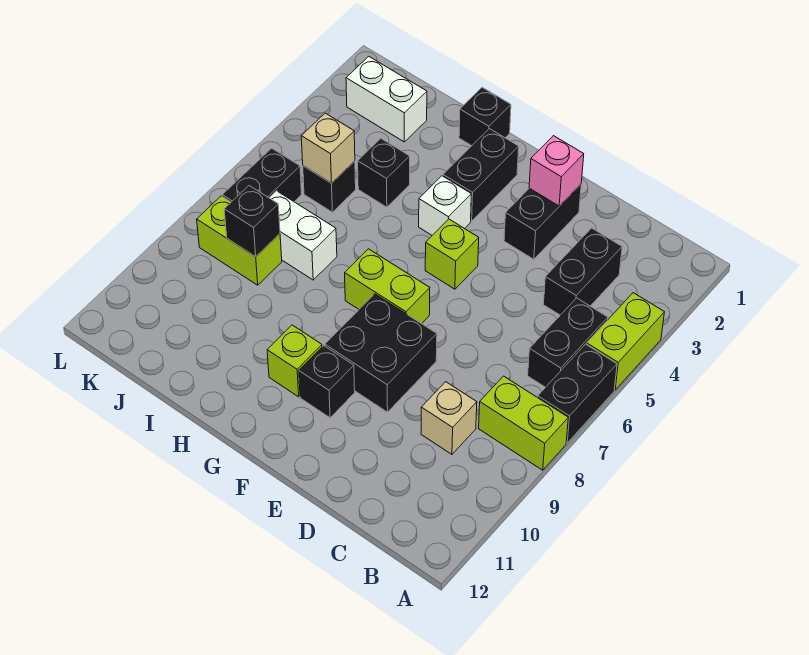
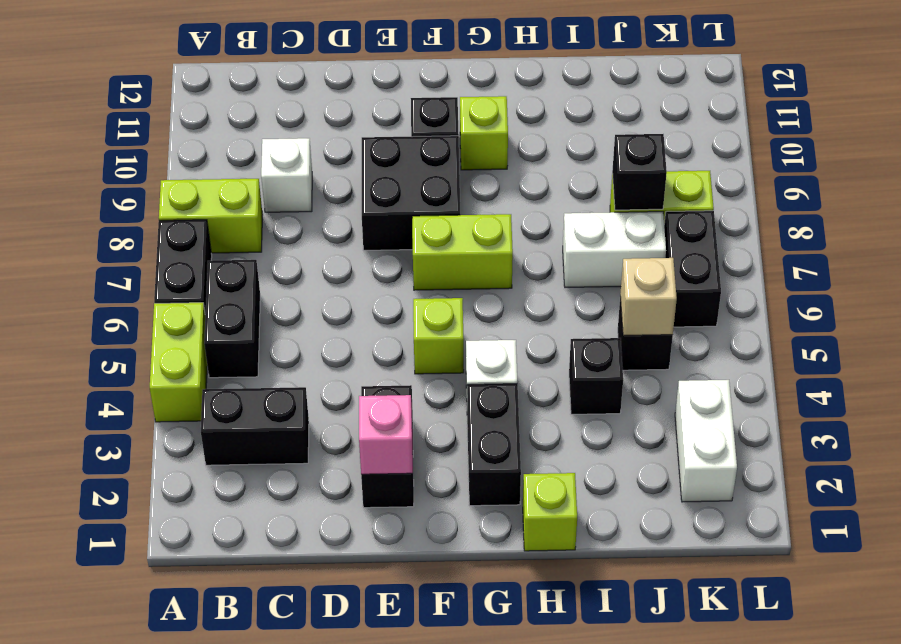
black 1x2 brick [543,228,622,315] -> black 1x2 brick turned to [201,387,309,465]
tan 1x1 brick [421,382,477,454] -> white 1x1 brick [261,138,312,212]
black 1x1 brick [459,87,511,146] -> lime 1x1 brick [523,473,577,551]
white 1x2 brick [346,57,427,142] -> white 1x2 brick turned to [675,380,737,502]

